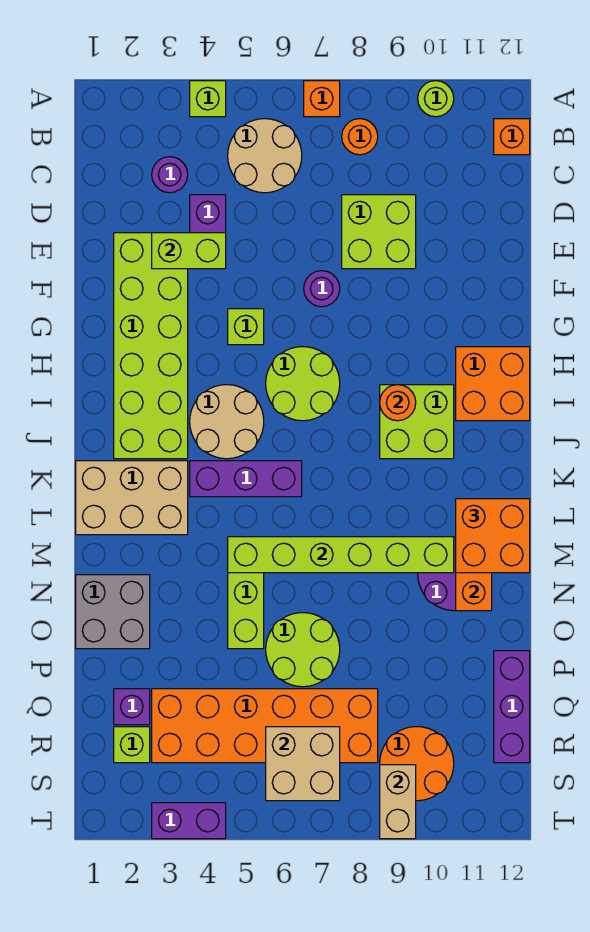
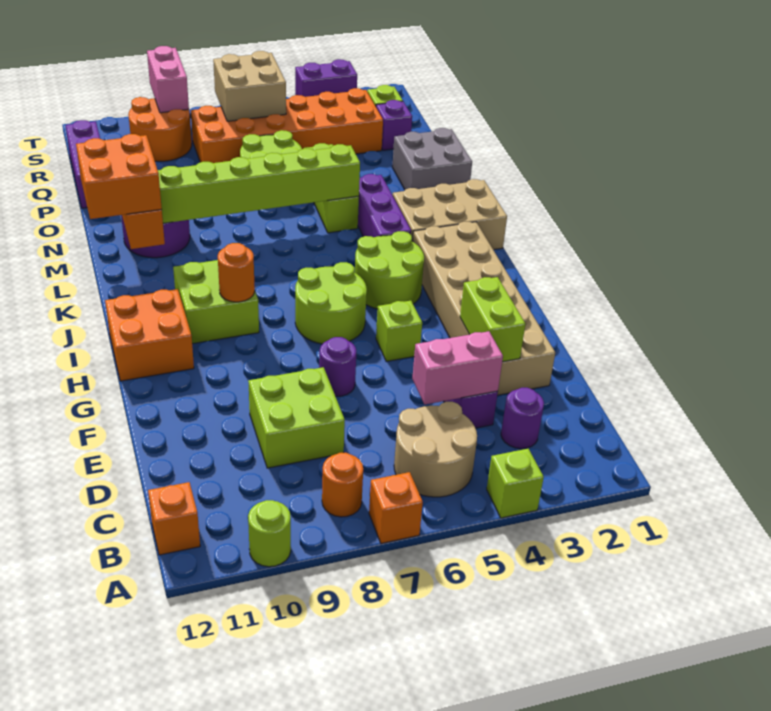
none -> pink 1x2 brick [413,331,503,404]
lime 2x6 brick [114,233,188,459] -> tan 2x6 brick [413,222,555,395]
lime 1x2 brick [152,233,226,269] -> lime 1x2 brick turned to [460,277,525,362]
tan 2x2 round brick [190,385,264,459] -> lime 2x2 round brick [355,231,424,309]
purple 1x3 brick [190,461,302,497] -> purple 1x3 brick turned to [358,174,411,237]
tan 1x2 brick [380,765,416,839] -> pink 1x2 brick [147,46,189,113]

